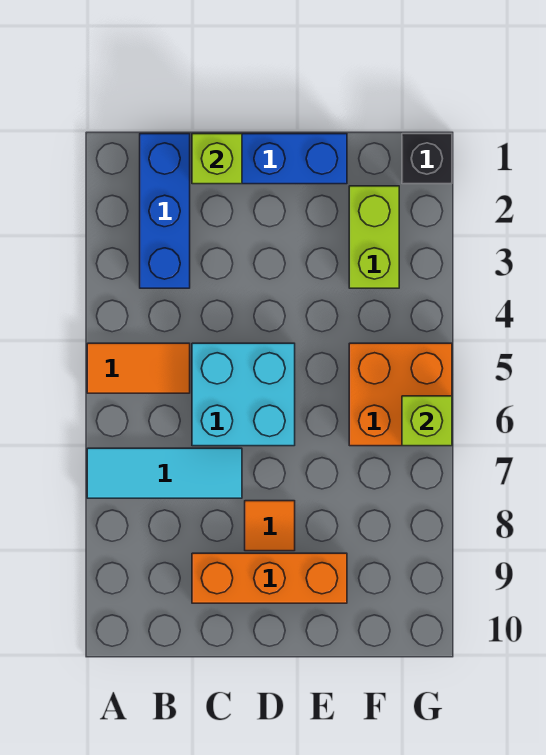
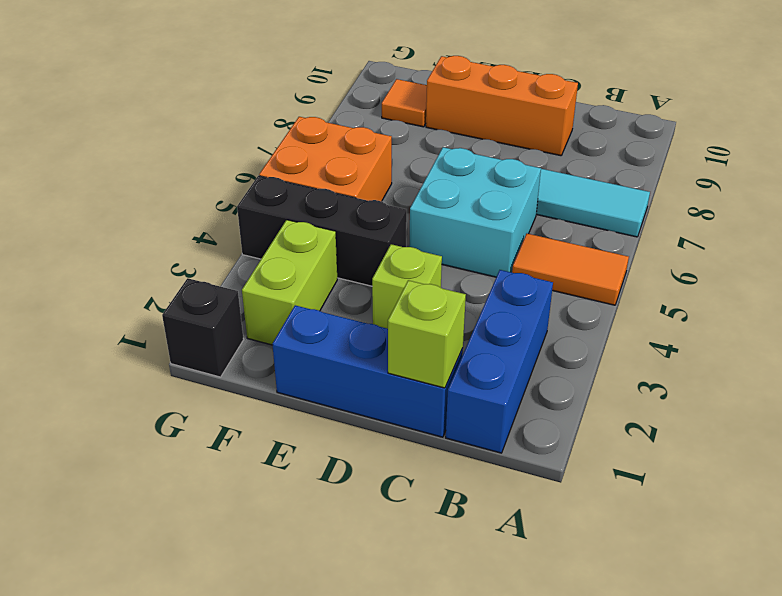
orange 1x1 tile [245,501,295,551] -> orange 1x1 tile moved to [382,79,427,127]
none -> black 1x3 brick [237,176,407,286]
lime 1x1 brick [402,396,452,446] -> lime 1x1 brick moved to [372,244,442,329]

